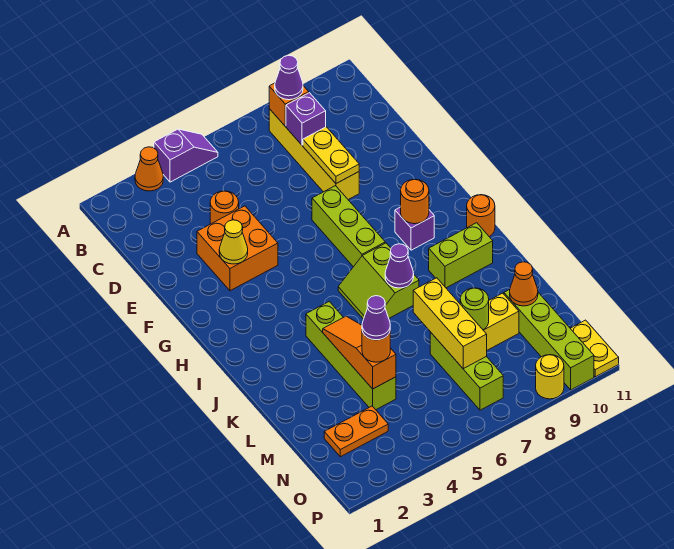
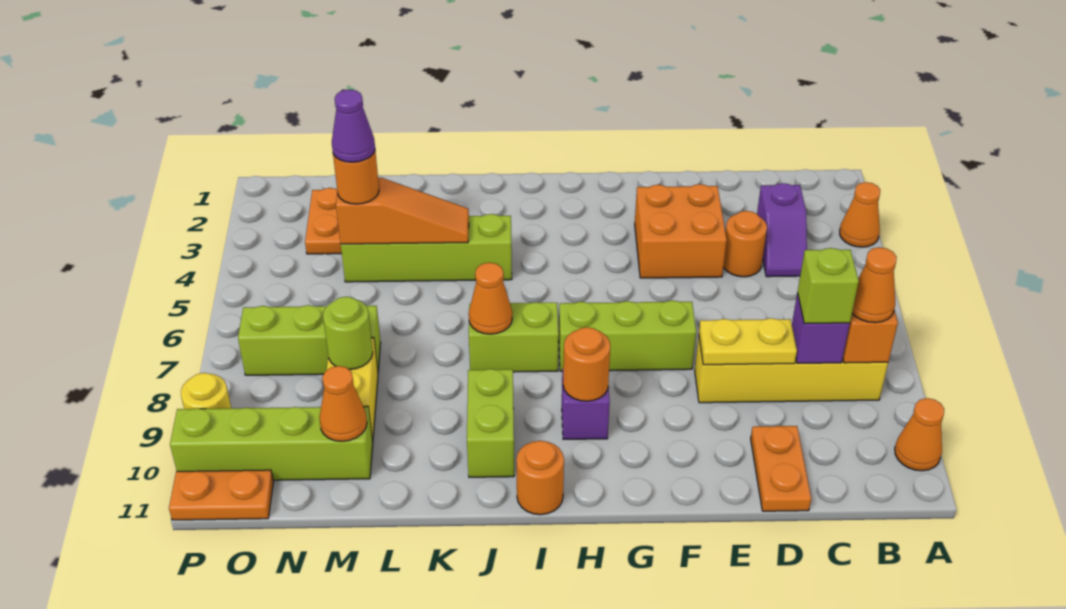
purple 1x2 slope [154,129,218,182] -> purple 1x2 slope moved to [757,183,807,277]
none -> orange 1x1 cone [895,398,944,471]
purple 1x1 cone [275,55,303,100] -> orange 1x1 cone [852,247,897,323]
none -> lime 1x1 brick [798,248,859,324]
none -> orange 1x2 plate [751,426,811,511]
yellow 1x1 cone [219,220,248,264] -> none
purple 1x1 cone [385,244,414,288] -> orange 1x1 cone [469,263,512,334]
yellow 1x3 brick [413,278,487,369] -> none
yellow 1x2 plate [570,320,619,377] -> orange 1x2 plate [169,470,273,520]

